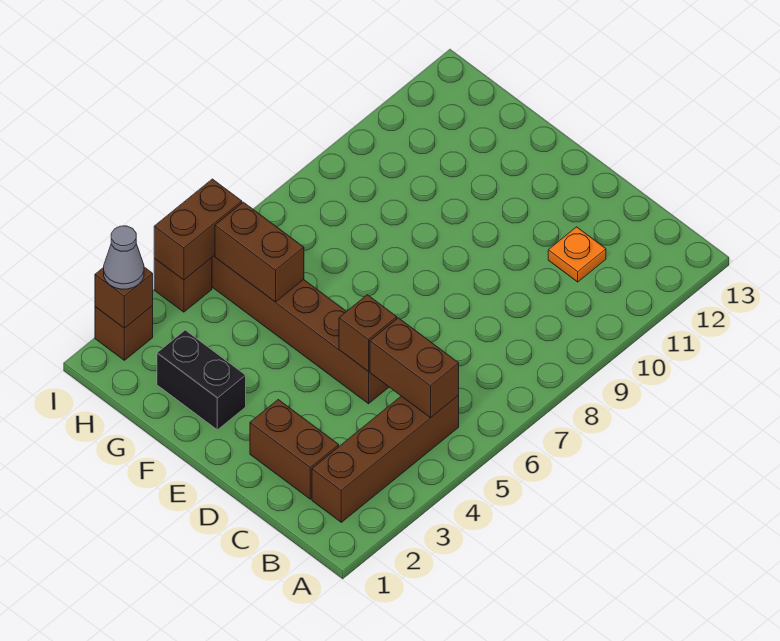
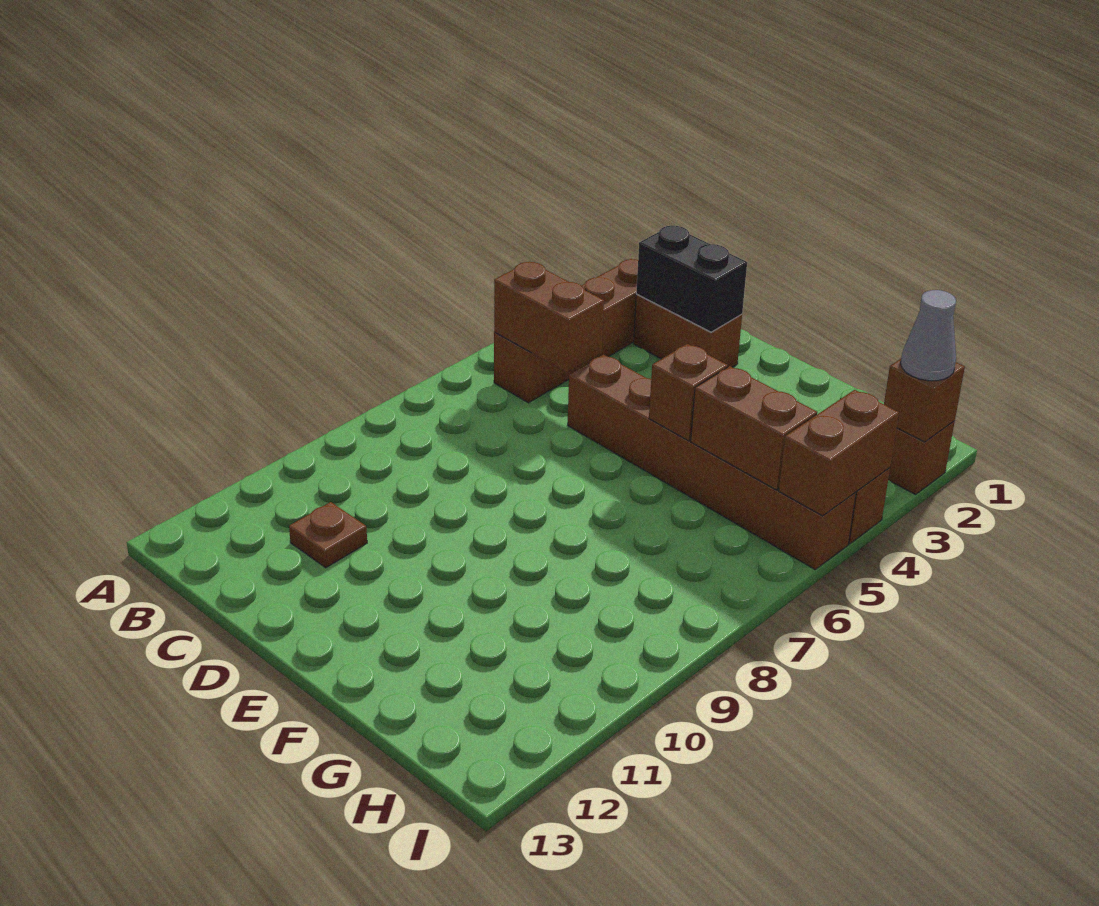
orange 1x1 plate [548,227,606,282] -> brown 1x1 plate [289,502,367,568]
brown 1x1 brick [339,295,397,372] -> brown 1x1 brick moved to [649,344,728,441]
black 1x2 brick [157,330,246,430] -> black 1x2 brick moved to [636,226,747,332]

